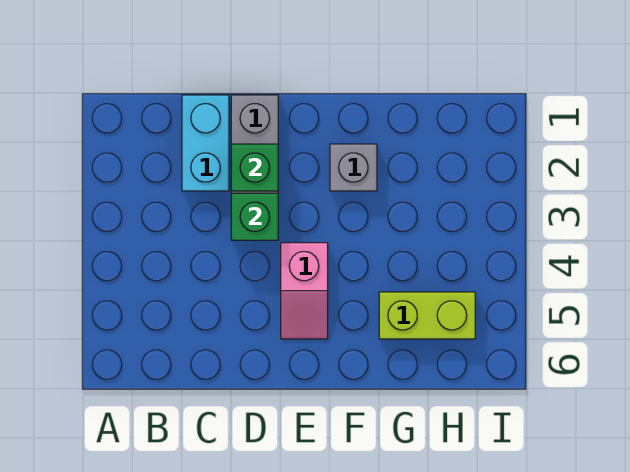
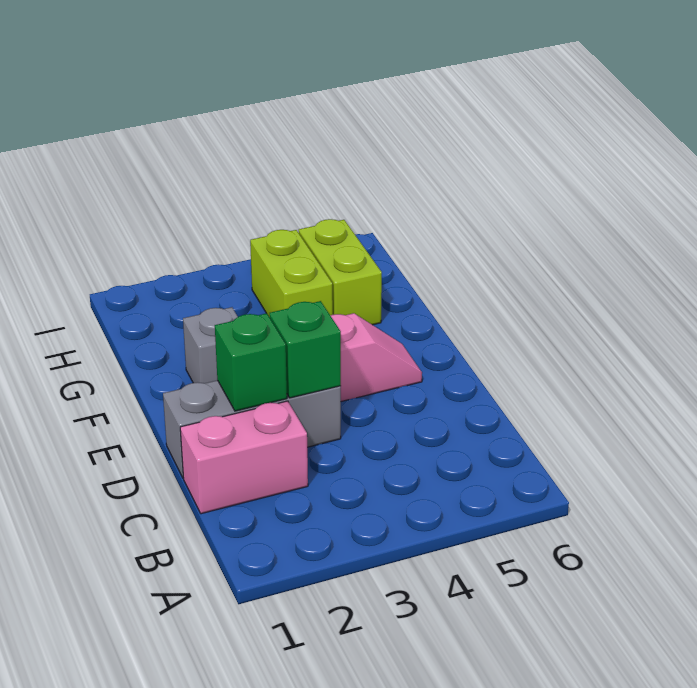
cyan 1x2 brick [182,95,229,191] -> pink 1x2 brick [180,401,308,514]
none -> lime 1x2 brick [250,230,333,317]

